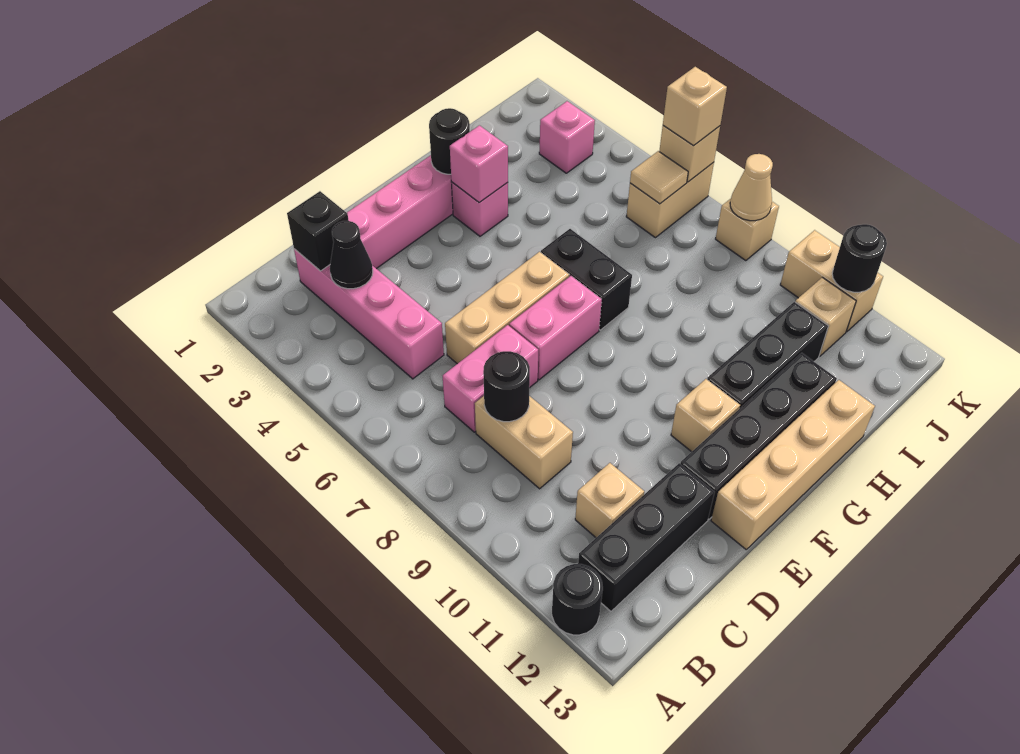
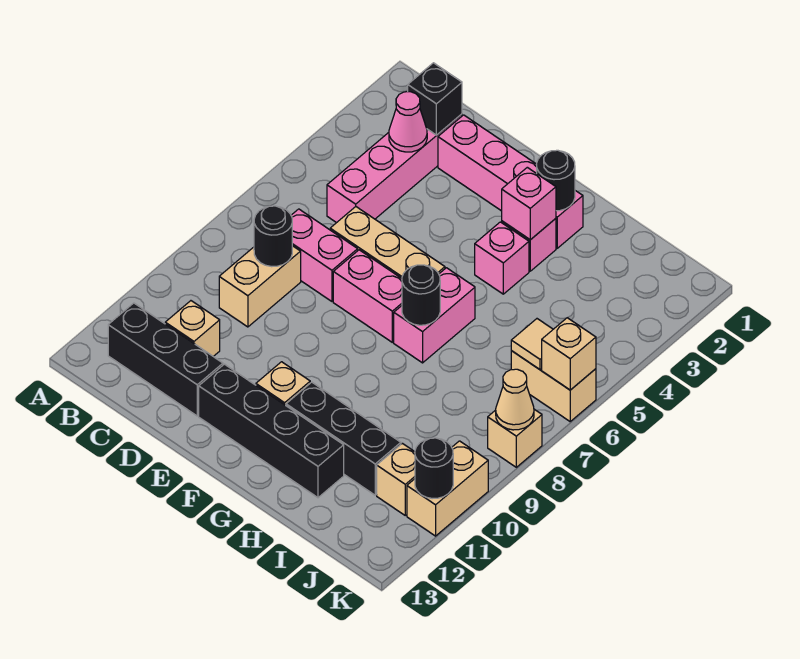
black 1x1 round brick [552,564,603,635] -> black 1x1 round brick moved to [402,265,440,325]
black 1x1 cone [330,221,373,289] -> pink 1x1 cone [389,92,427,152]
tan 1x4 brick [711,380,875,549] -> none
black 1x2 brick [541,229,632,330] -> pink 1x2 brick [394,268,475,363]
pink 1x1 brick [539,101,595,173] -> pink 1x1 brick moved to [475,222,529,294]
tan 1x1 brick [663,67,727,146] -> none

